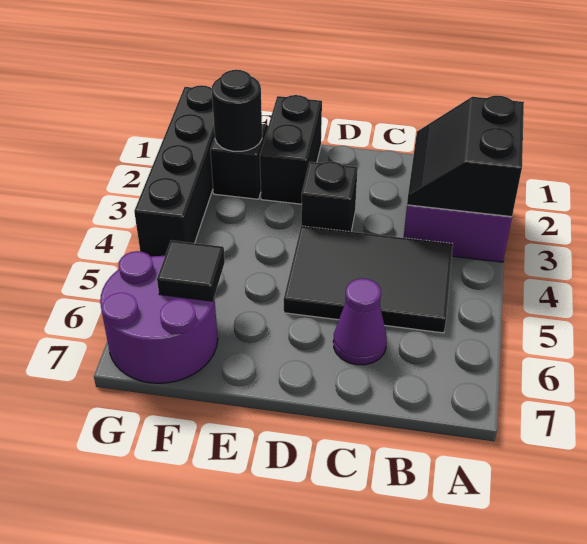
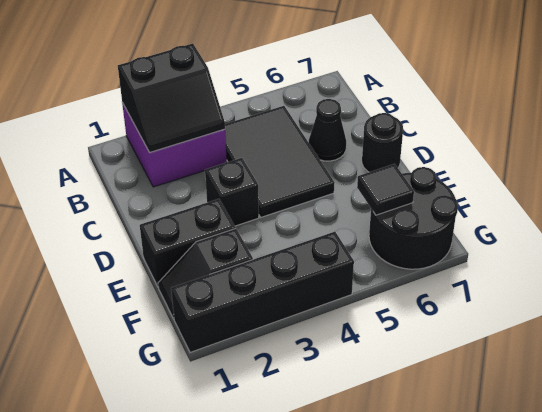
purple 1x1 cone [333,278,387,365] -> black 1x1 cone [309,99,346,161]
black 1x1 round brick [212,70,262,151] -> black 1x1 round brick moved to [362,113,403,172]
purple 2x2 round brick [100,251,218,383] -> black 2x2 round brick [369,167,458,269]

